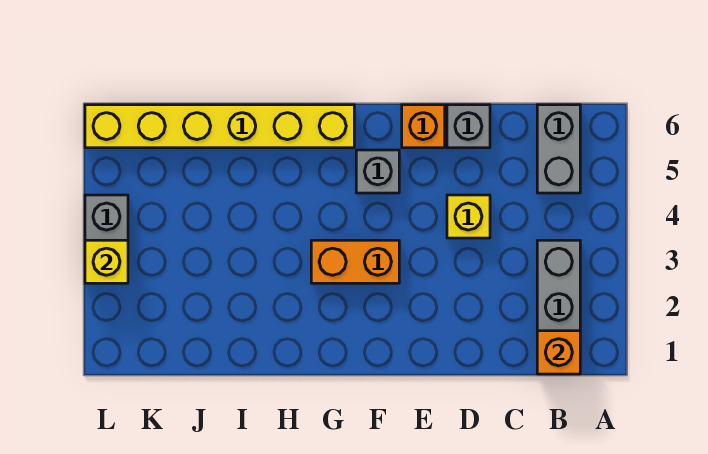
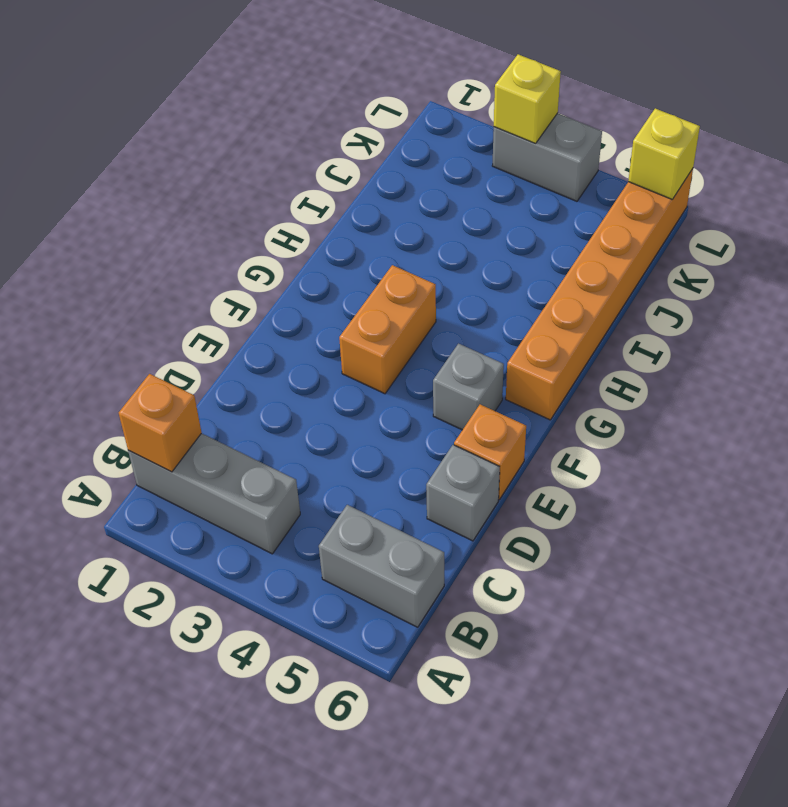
yellow 1x1 brick [447,195,490,238] -> yellow 1x1 brick moved to [628,108,700,199]
yellow 1x6 brick [85,105,354,148] -> orange 1x6 brick [506,169,693,420]

